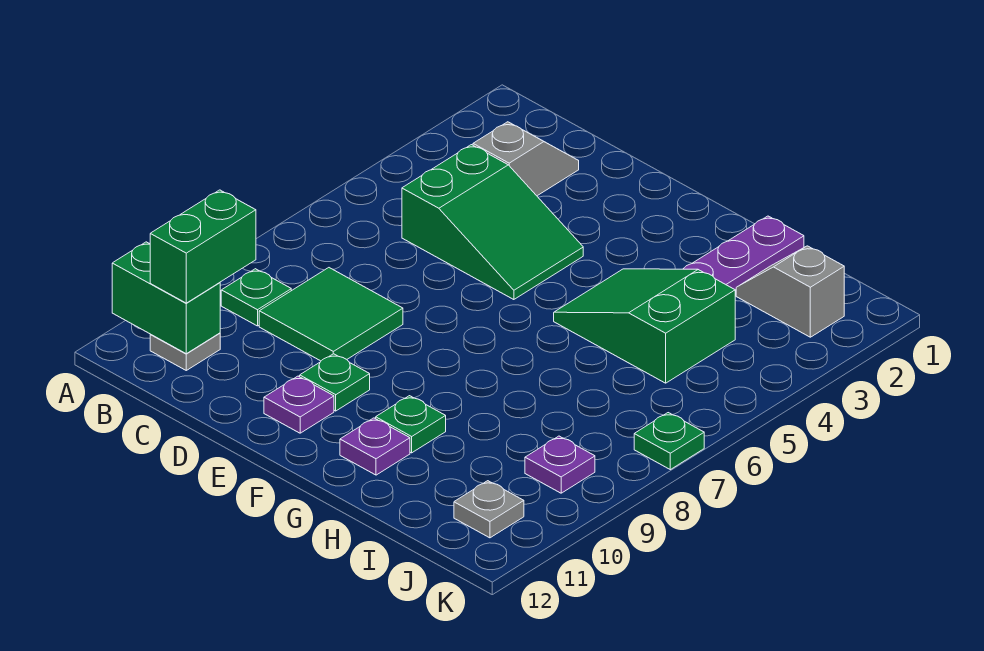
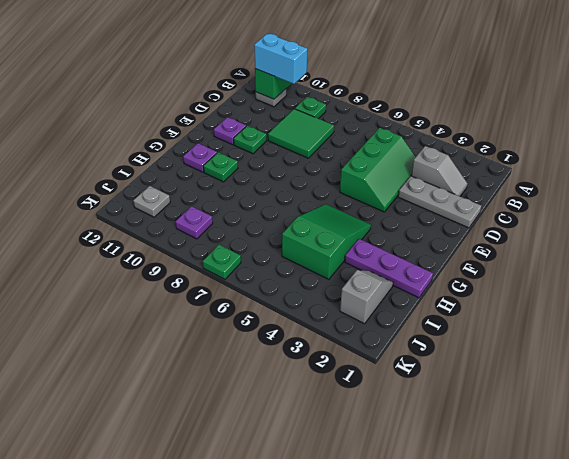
green 1x2 brick [150,190,256,303] -> cyan 1x2 brick [254,34,307,84]
green 2x3 slope [402,145,583,300] -> green 2x3 slope turned to [340,128,416,212]
none -> grey 1x3 plate [398,176,481,228]

